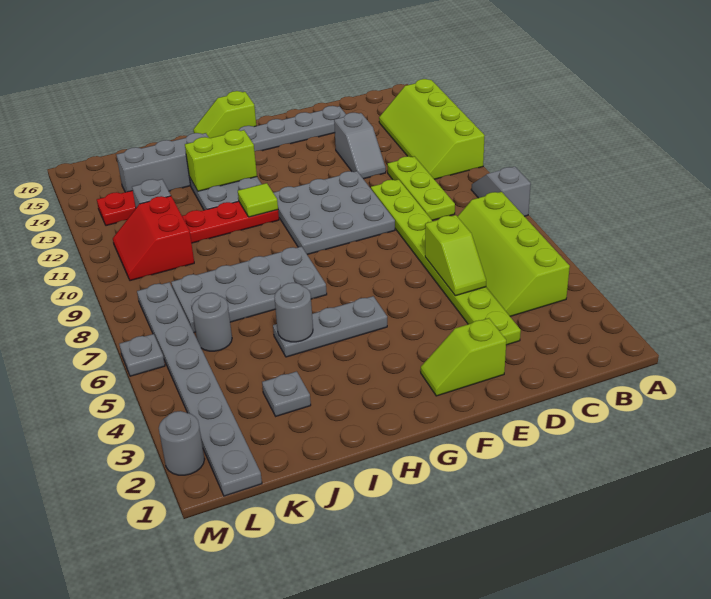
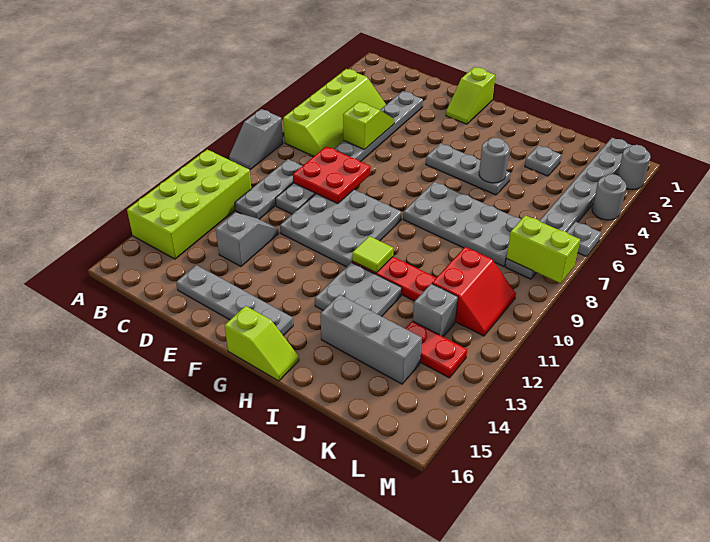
lime 2x4 slope [379,79,485,179] -> lime 2x4 brick [127,150,251,259]
lime 1x3 plate [387,156,455,220] -> grey 1x3 plate [235,159,302,219]
lime 1x8 plate [371,179,521,345] -> grey 1x8 plate [275,91,423,214]
none -> red 2x2 plate [293,146,371,204]
lime 1x2 slope [421,318,506,396] -> lime 1x2 slope turned to [446,67,495,124]
lime 1x2 brick [185,130,257,191] -> lime 1x2 brick moved to [507,215,580,283]
grey 1x1 round brick [192,293,232,351] -> grey 1x1 round brick moved to [592,174,626,220]

